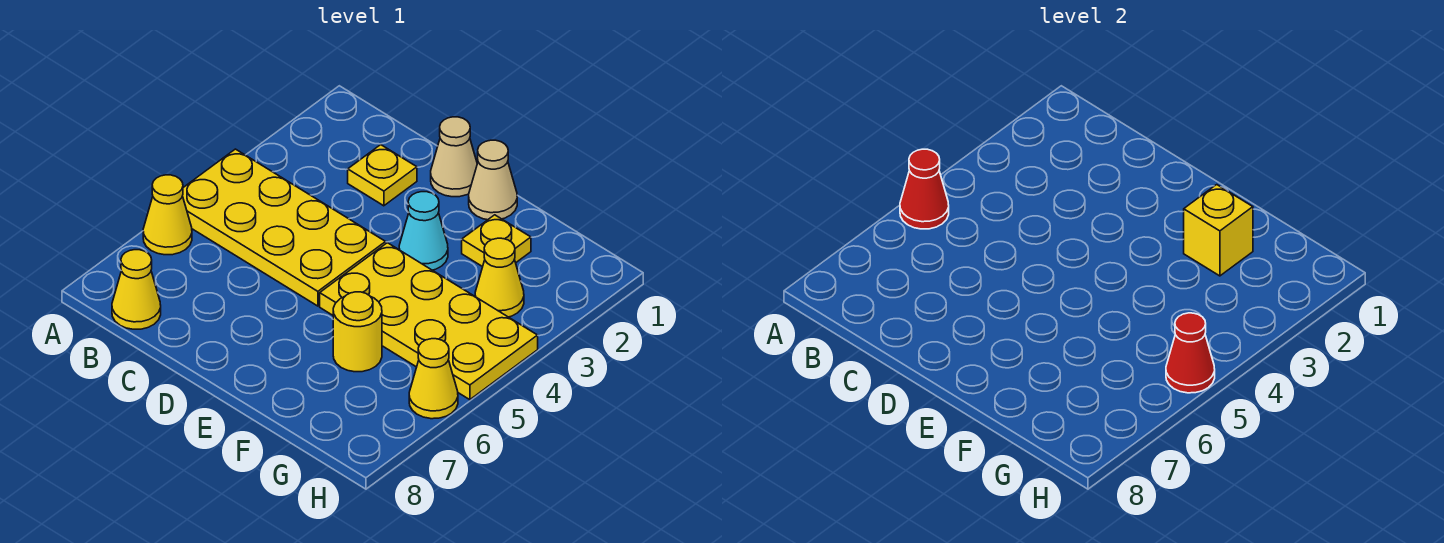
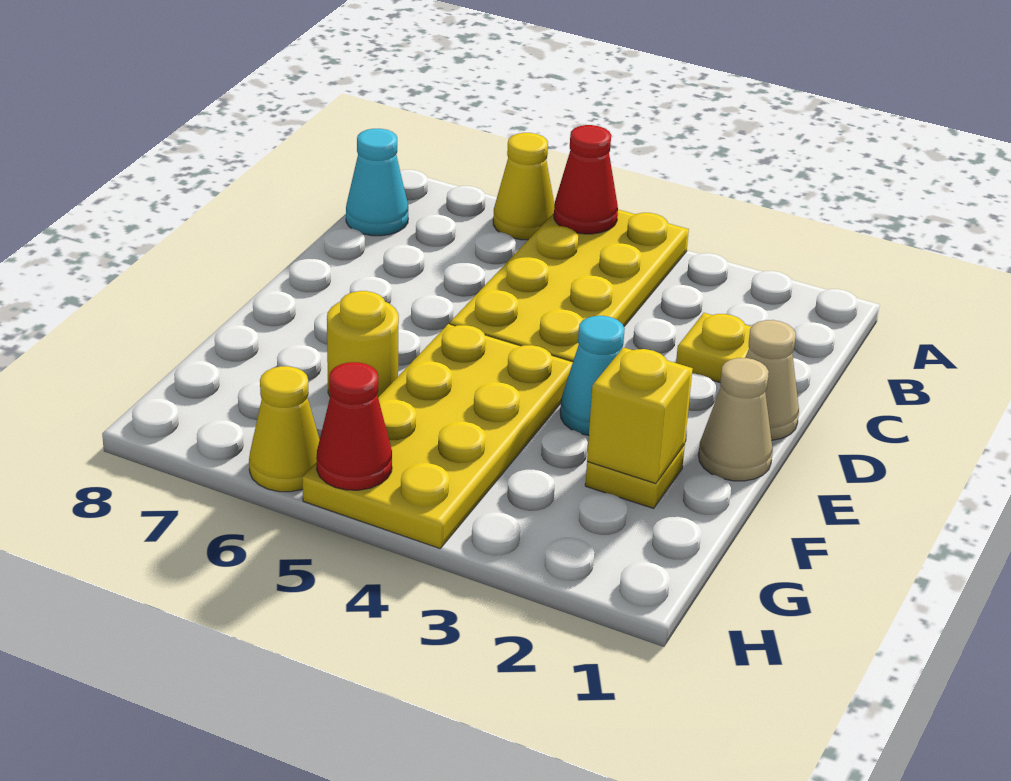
yellow 1x1 cone [112,250,161,329] -> cyan 1x1 cone [346,129,408,236]
yellow 1x1 cone [475,238,524,317] -> none

